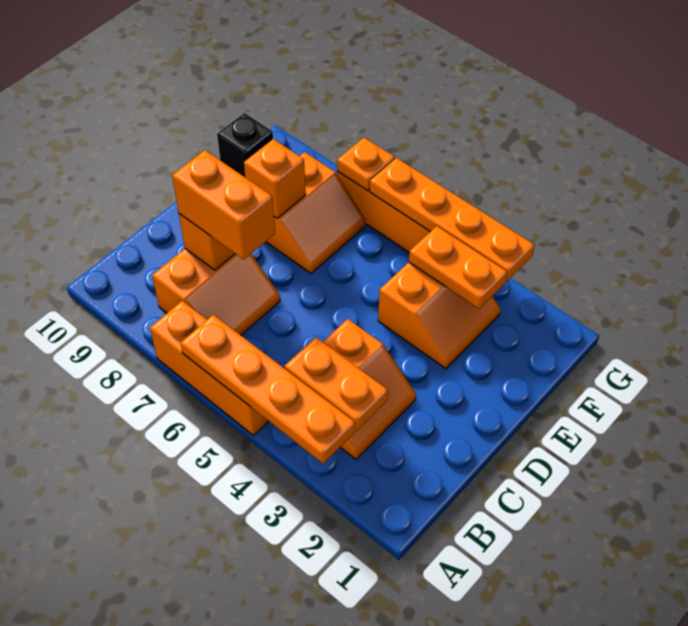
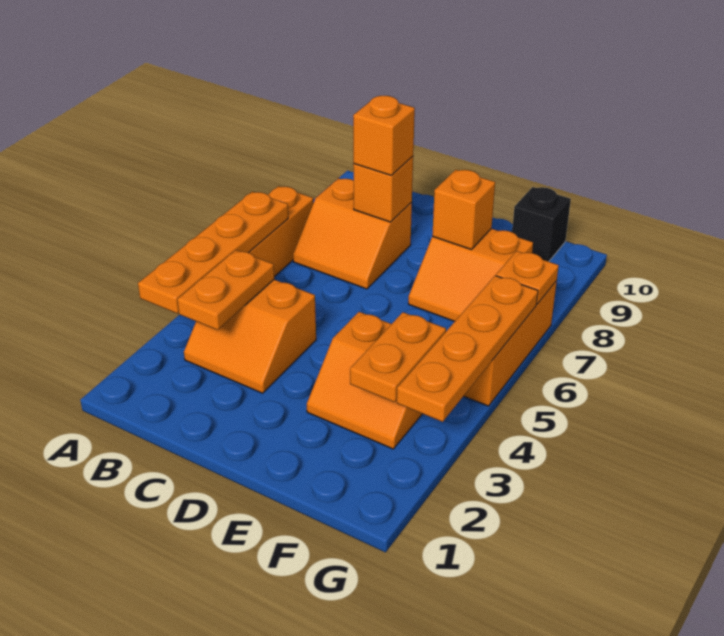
orange 1x2 brick [172,150,275,260] -> orange 1x1 brick [353,96,415,176]

